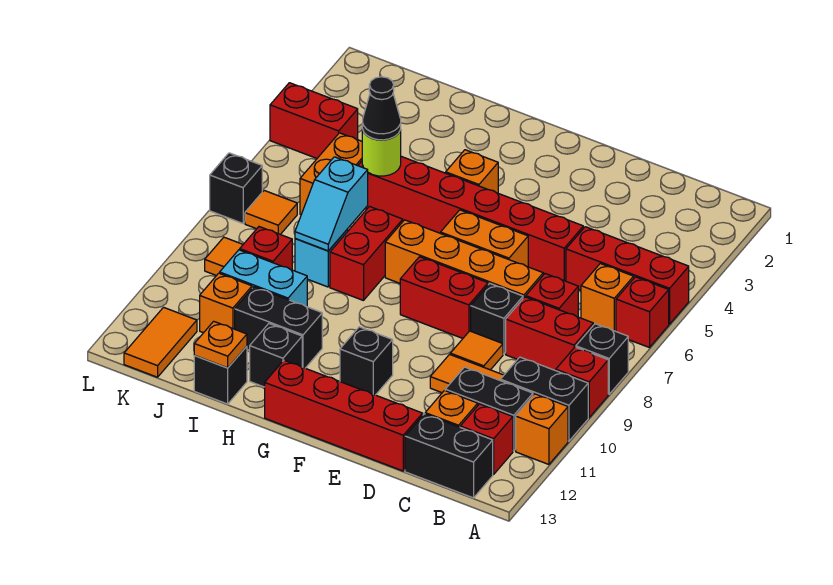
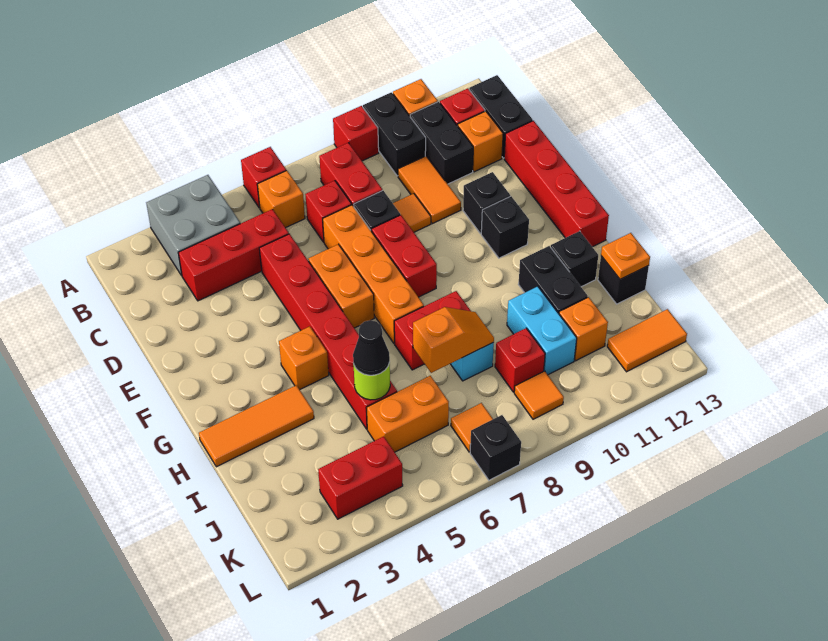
none -> grey 2x2 brick [146,175,240,276]
red 1x3 brick [566,227,689,324] -> red 1x3 brick turned to [178,209,289,301]
black 1x1 brick [576,324,628,394] -> black 1x1 brick moved to [463,172,510,234]
none -> orange 1x3 tile [199,385,314,467]
cyan 1x2 slope [295,157,368,251] -> orange 1x2 slope [413,307,494,373]
red 1x2 brick [270,83,358,158] -> red 1x2 brick turned to [318,436,403,519]

